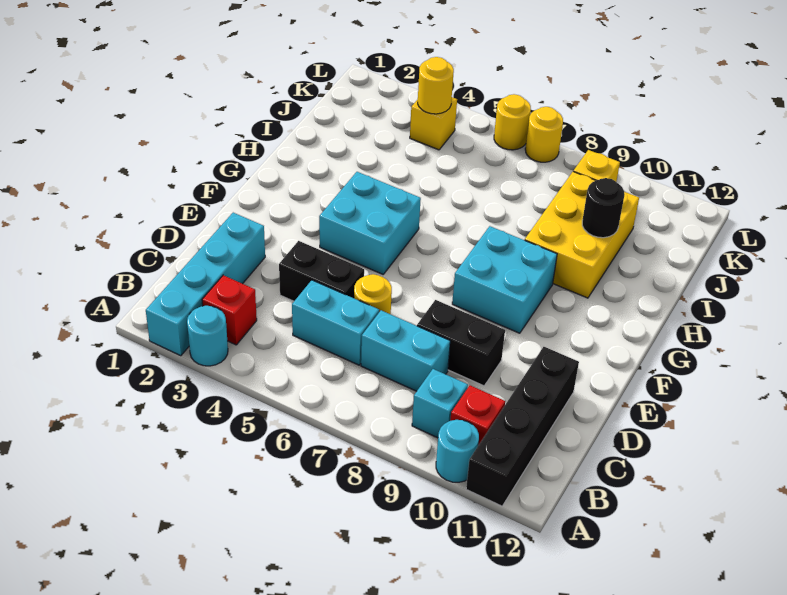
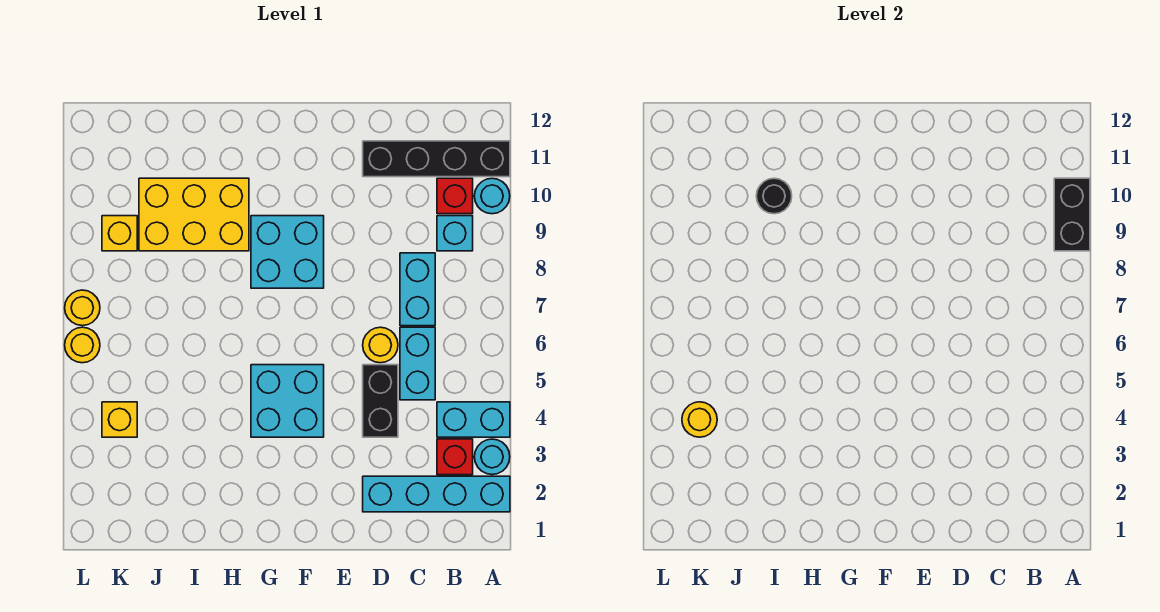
none -> cyan 1x2 brick [437,402,510,437]
black 1x2 brick [417,300,505,386] -> black 1x2 brick moved to [1054,178,1090,251]

